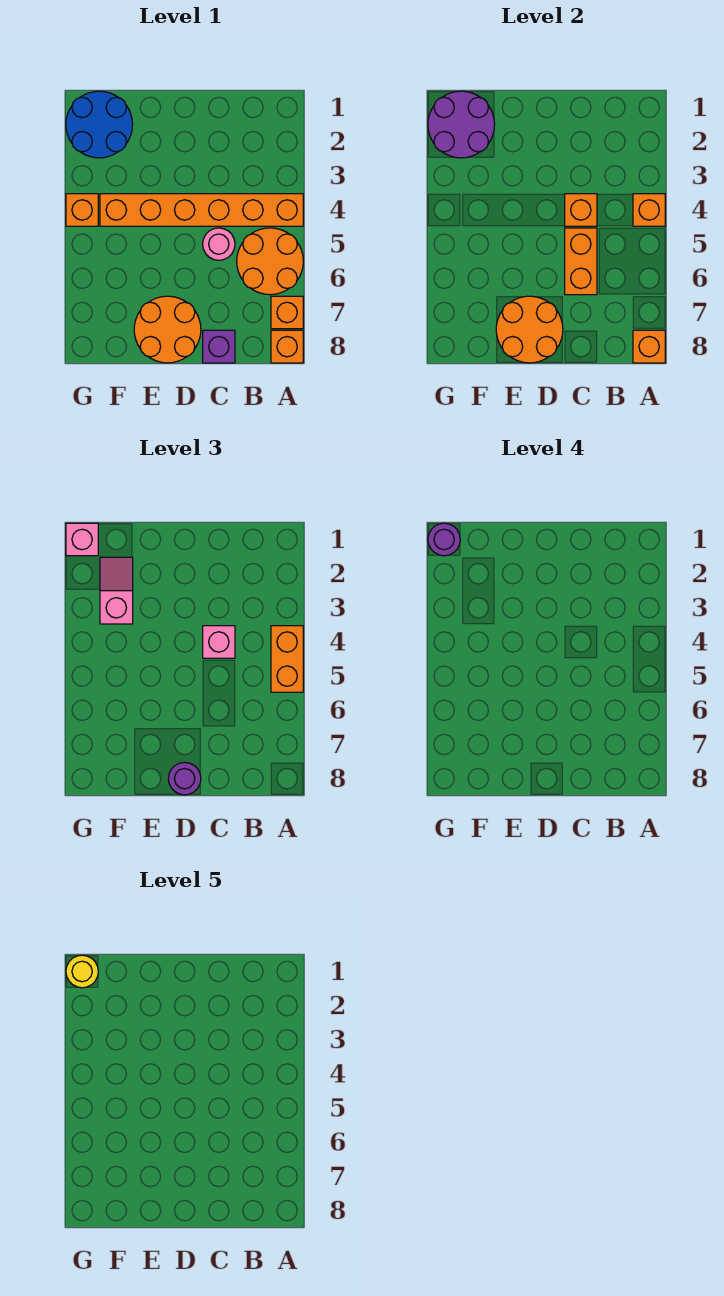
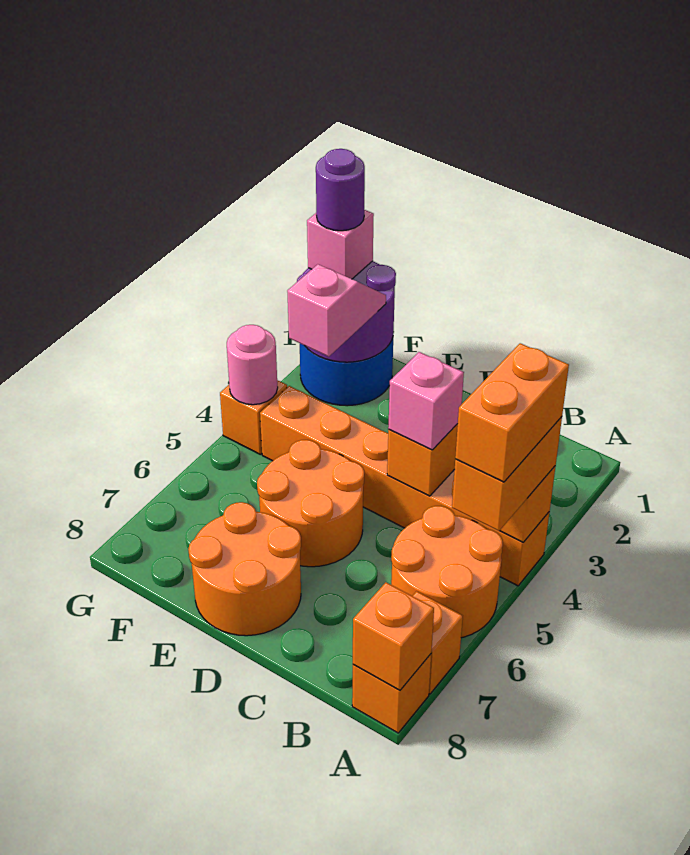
pink 1x1 round brick [203,228,235,260] -> pink 1x1 round brick moved to [227,325,278,405]
orange 1x2 brick [565,228,597,295] -> orange 1x2 brick moved to [455,343,569,482]
purple 1x1 brick [203,330,235,363] -> none
orange 2x2 round brick [496,296,563,363] -> orange 2x2 round brick moved to [257,440,364,567]
purple 1x1 round brick [168,762,201,795] -> none
yellow 1x1 round brick [66,955,98,988] -> none

